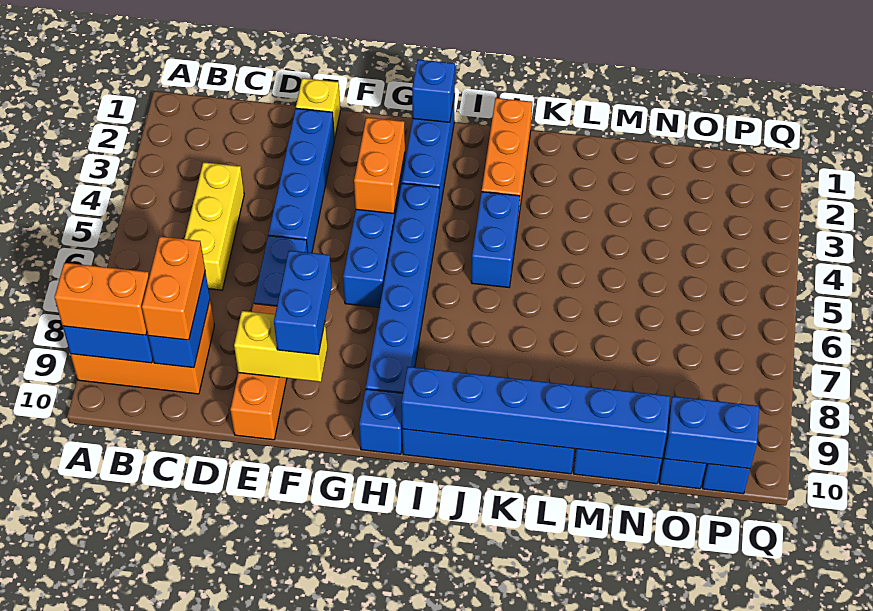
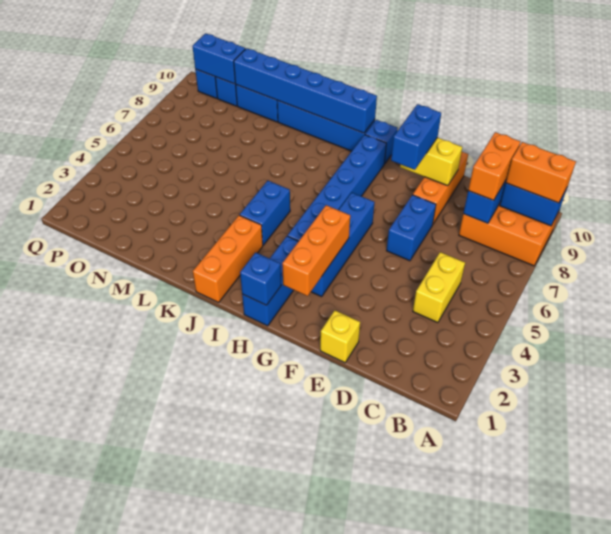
yellow 1x3 brick [184,162,244,290] -> yellow 1x2 brick [413,252,465,323]
blue 1x4 brick [268,108,334,253] -> none
orange 1x2 brick [354,117,405,214] -> orange 1x3 brick [282,205,350,296]

